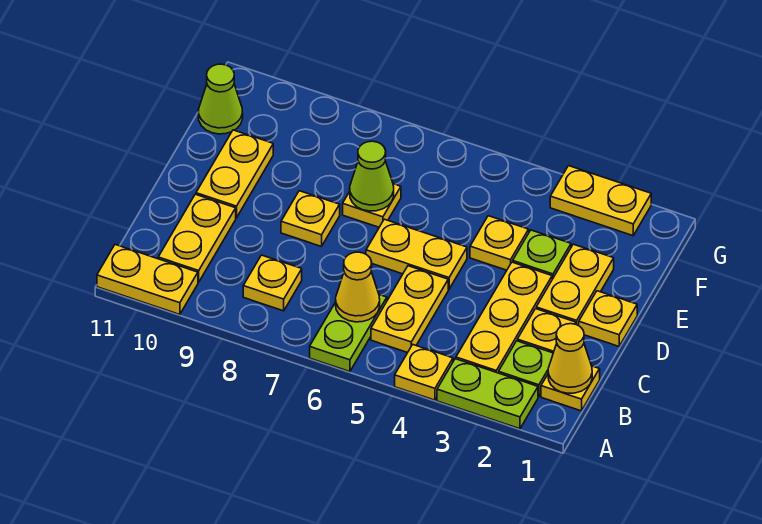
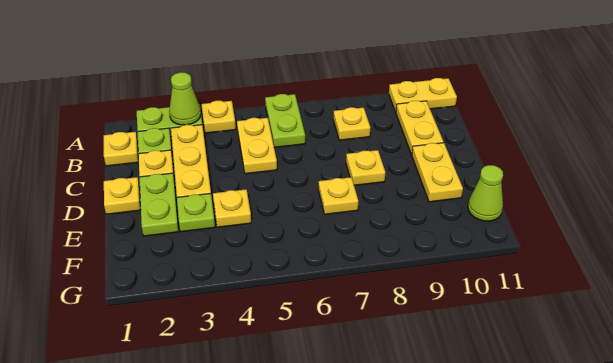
yellow 1x1 cone [548,324,592,393] -> none
yellow 1x1 cone [336,252,380,322] -> none
yellow 1x2 plate [536,244,614,326] -> lime 1x2 plate [139,173,179,236]
yellow 1x2 plate [366,219,467,289] -> none
lime 1x1 cone [350,141,394,211] -> lime 1x1 cone moved to [169,72,201,125]
yellow 1x2 plate [550,166,651,236] -> none

